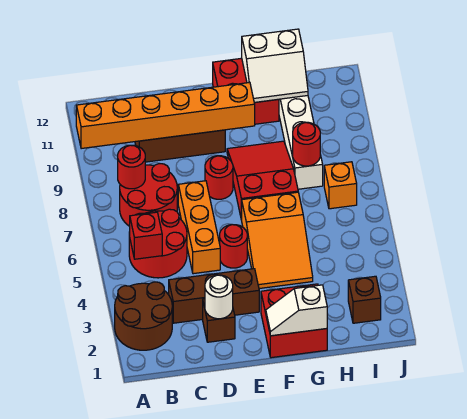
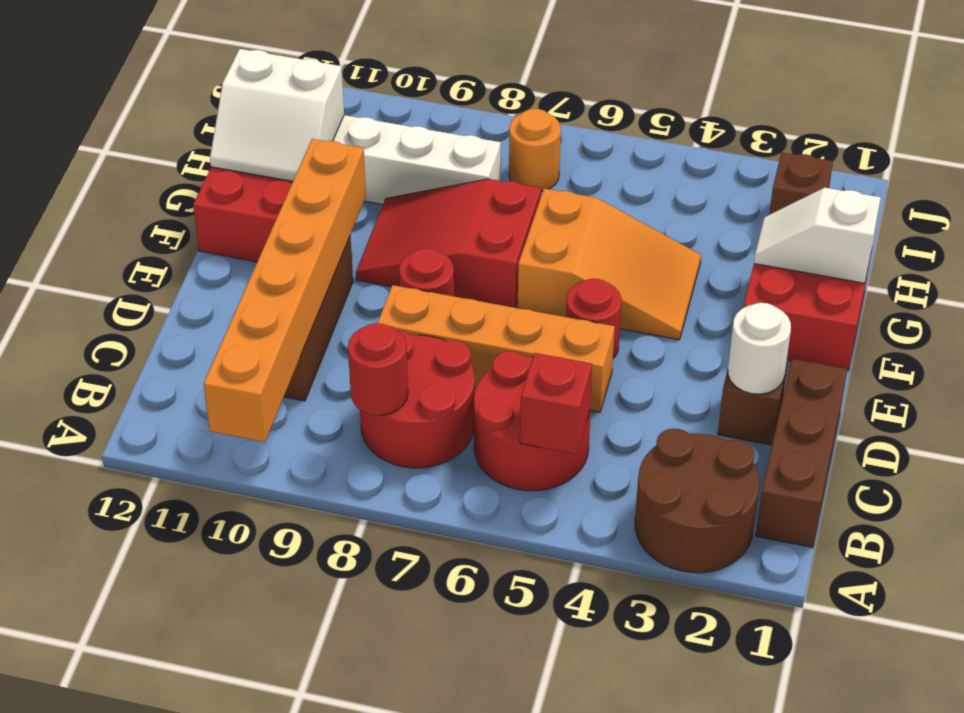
brown 1x3 brick [169,269,259,323] -> brown 1x3 brick moved to [756,359,847,548]
orange 1x3 brick [178,181,220,274] -> orange 1x4 brick [378,285,615,412]
white 1x2 slope [266,285,327,336] -> white 1x2 slope turned to [754,188,881,283]
white 2x2 slope [242,29,308,102] -> white 2x2 slope turned to [210,49,344,181]
red 1x1 round brick [293,122,320,166] -> none
orange 1x1 brick [324,162,357,209] -> orange 1x1 round brick [509,109,561,191]

